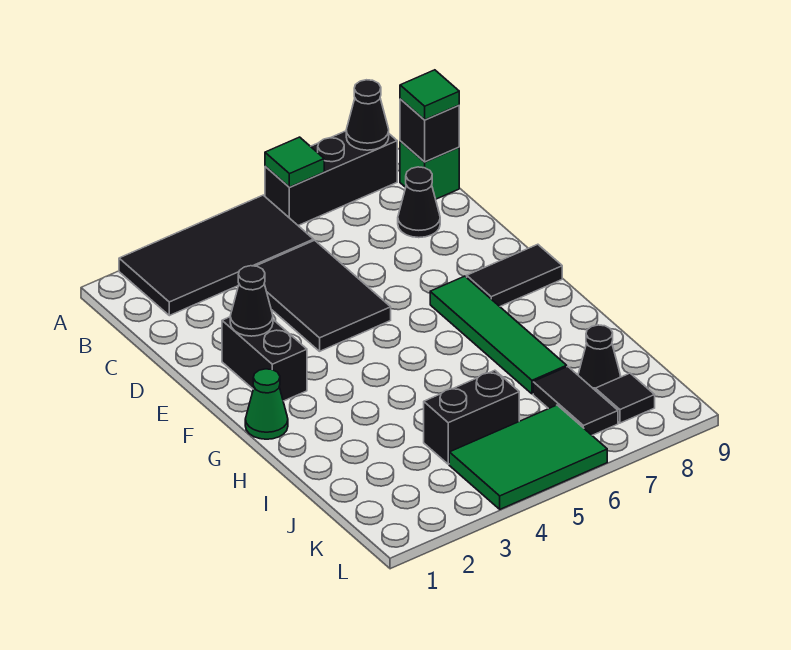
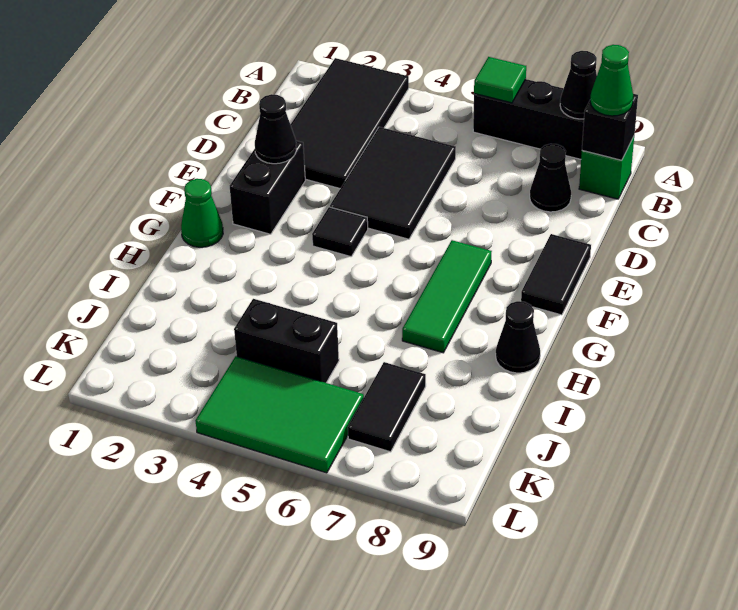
black 2x4 tile [119,195,313,316] -> black 2x4 tile turned to [290,58,409,188]
green 1x1 tile [400,70,459,120] -> green 1x1 cone [590,45,633,116]
green 1x4 tile [430,276,567,394] -> green 1x3 tile [402,240,492,353]
black 1x2 tile [467,244,562,306] -> black 1x2 tile turned to [521,234,591,315]
black 1x1 cone [578,325,621,390] -> black 1x1 cone moved to [496,301,540,373]
black 1x1 tile [595,373,655,423] -> black 1x1 tile moved to [312,207,368,257]

